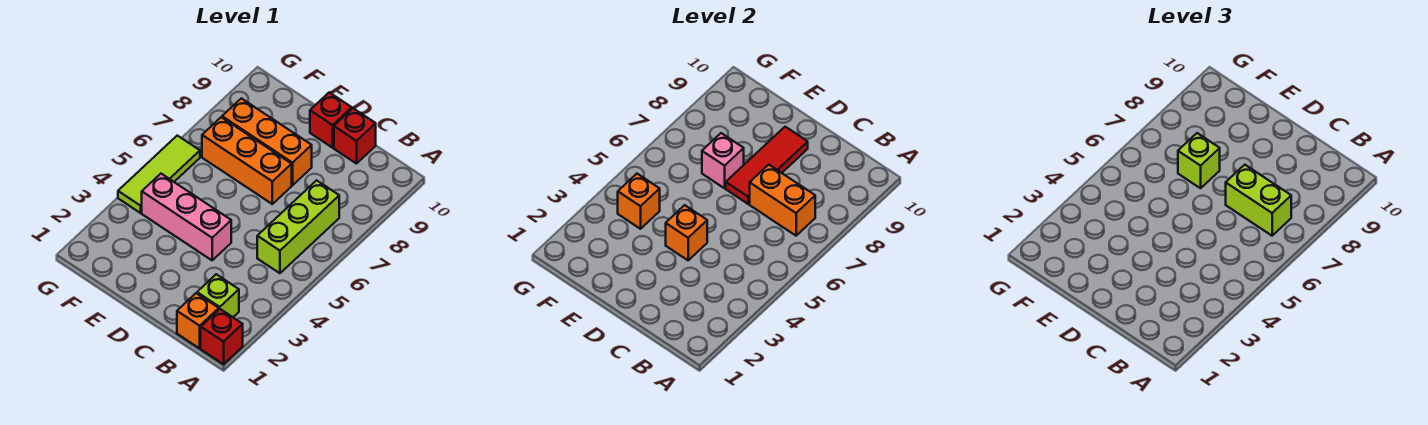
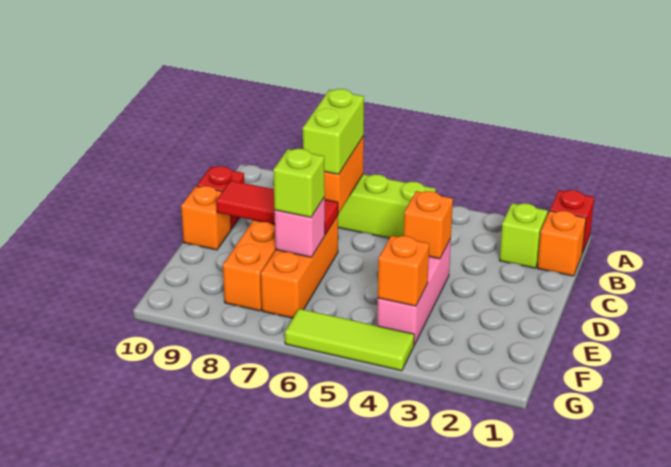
red 1x1 brick [310,93,352,148] -> orange 1x1 brick [181,186,231,250]

